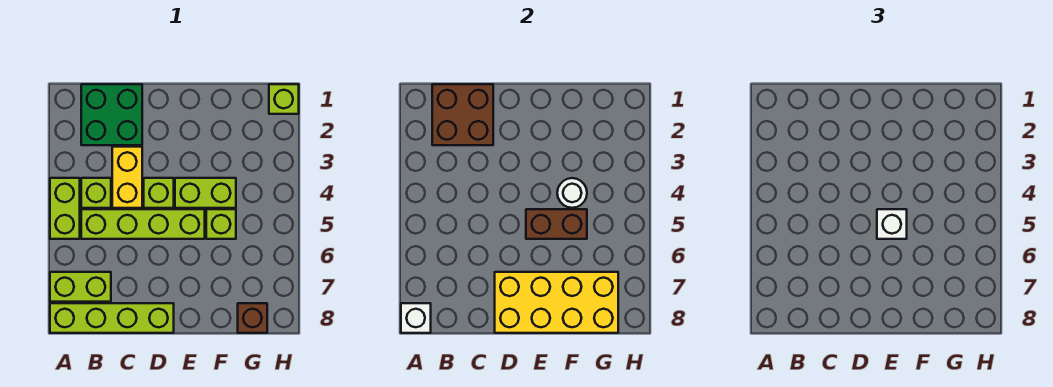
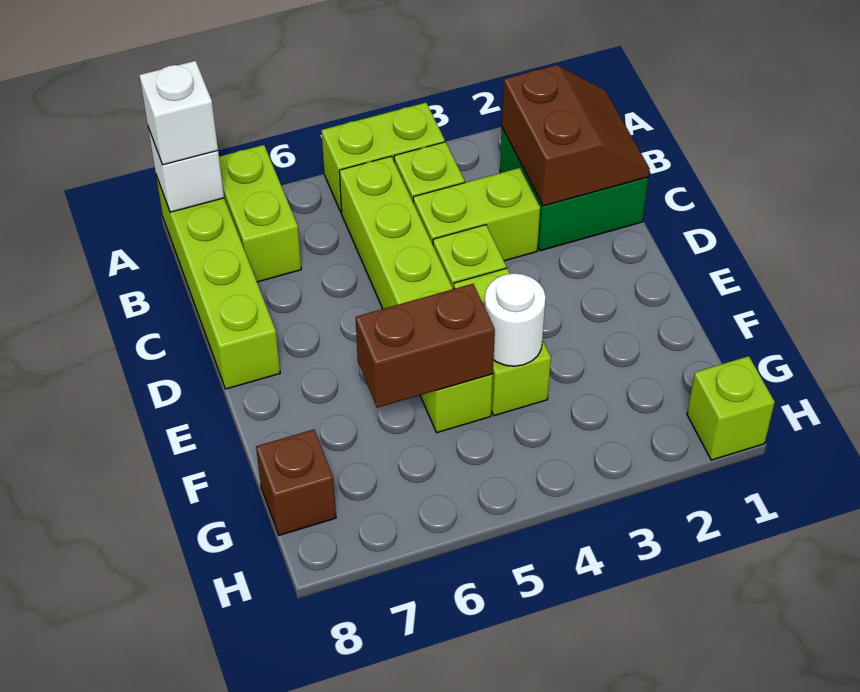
brown 2x2 brick [432,84,493,145] -> brown 2x2 slope [502,65,650,206]
yellow 1x2 brick [112,147,142,208] -> lime 1x2 brick [413,168,540,261]
yellow 2x4 brick [495,272,618,333] -> none
brown 1x2 brick [526,209,587,239] -> brown 1x2 brick turned to [356,284,495,408]
white 1x1 brick [877,209,907,239] -> white 1x1 brick moved to [139,61,218,165]

